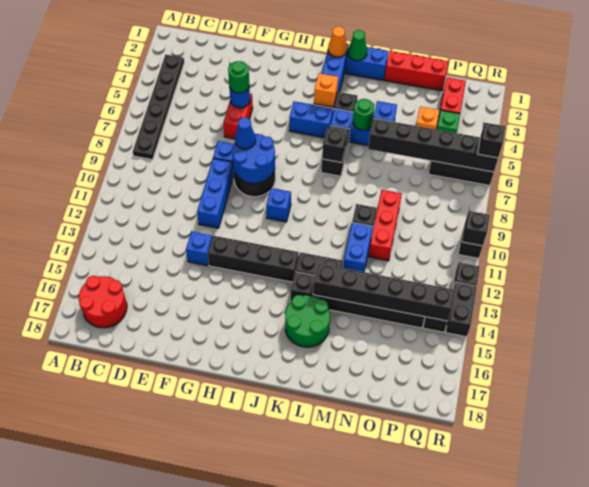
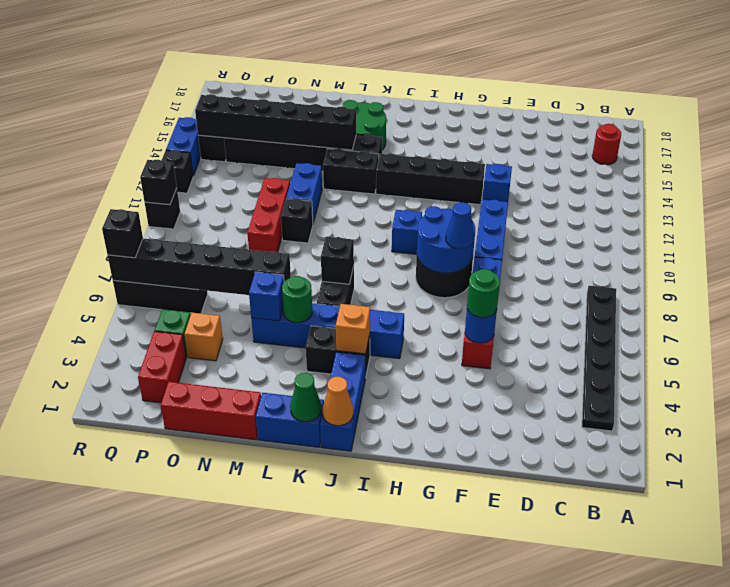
red 2x2 round brick [79,276,127,328] -> red 1x1 round brick [592,124,621,165]
black 1x2 brick [446,282,477,337] -> blue 1x2 brick [166,117,201,176]

